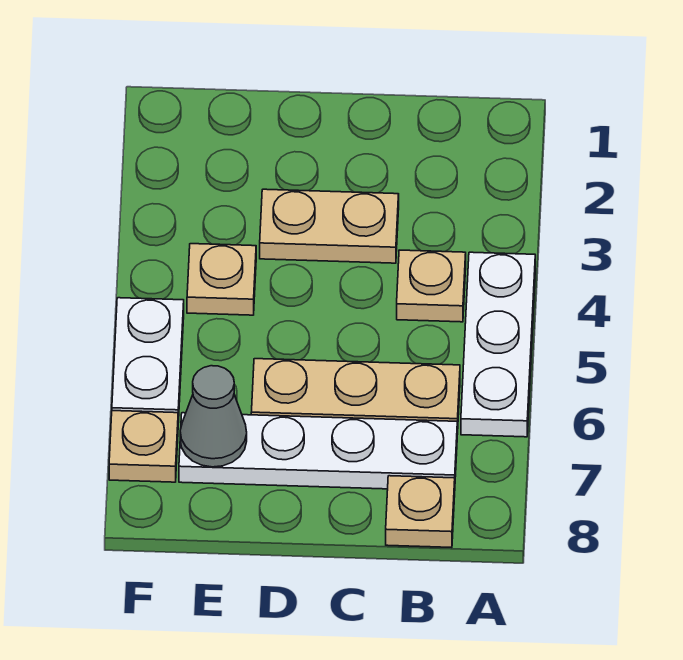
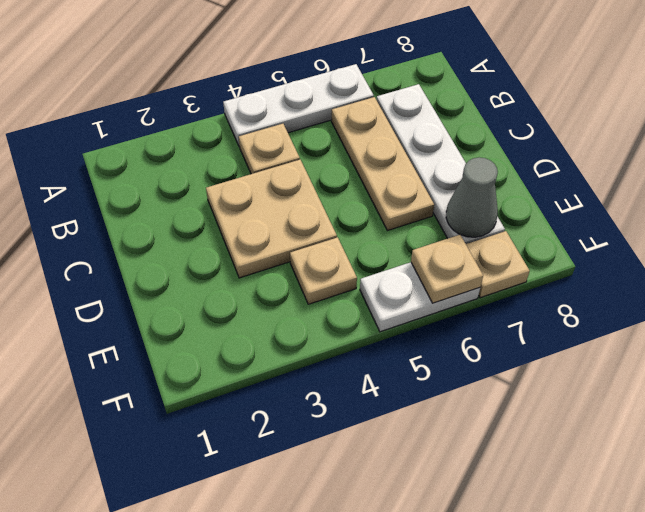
tan 1x1 plate [386,476,455,548] -> tan 1x1 plate moved to [411,235,483,303]
tan 1x2 plate [260,189,399,263] -> tan 2x2 plate [206,160,337,278]

